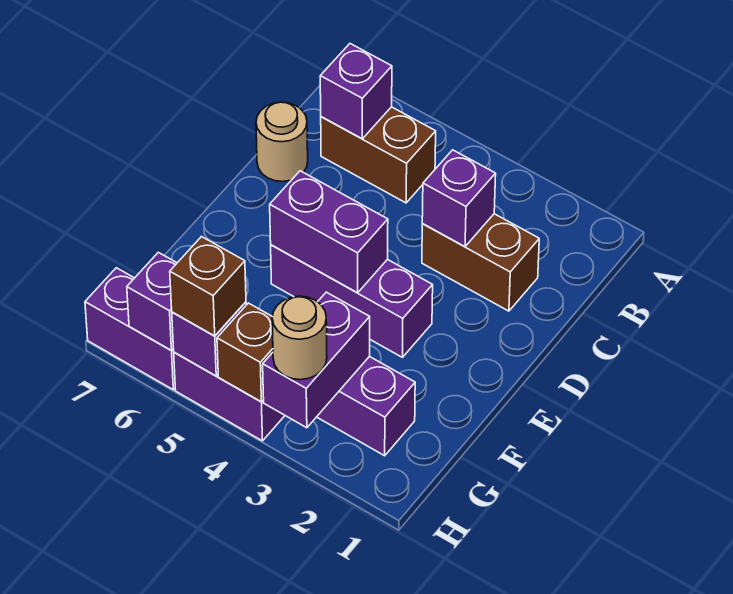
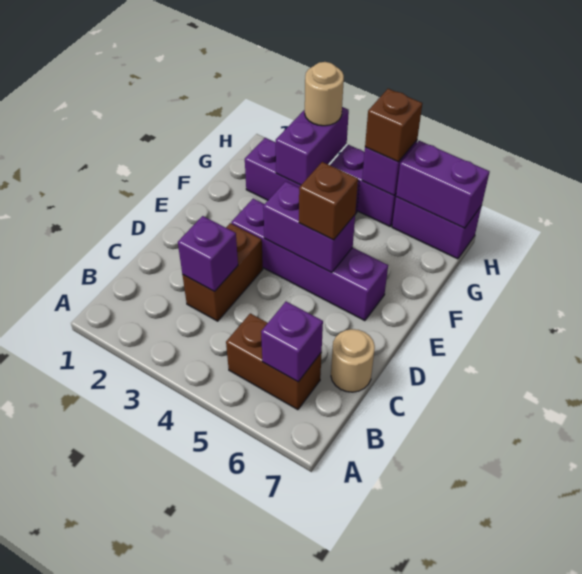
brown 1x2 brick [422,214,539,311] -> brown 1x2 brick turned to [183,223,263,321]
purple 1x3 brick [271,245,433,357] -> purple 1x4 brick [231,199,388,321]
brown 1x1 brick [217,303,273,402] -> brown 1x1 brick moved to [299,162,358,240]
purple 1x1 brick [127,252,177,350] -> purple 1x2 brick [396,141,490,228]

